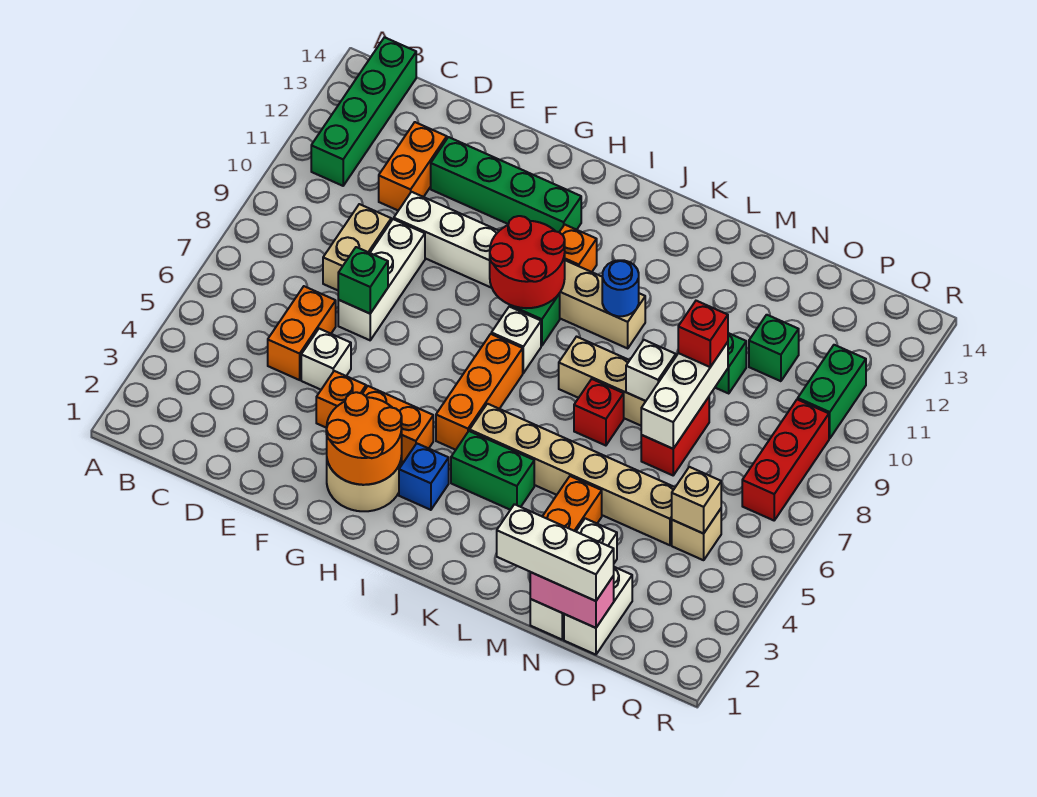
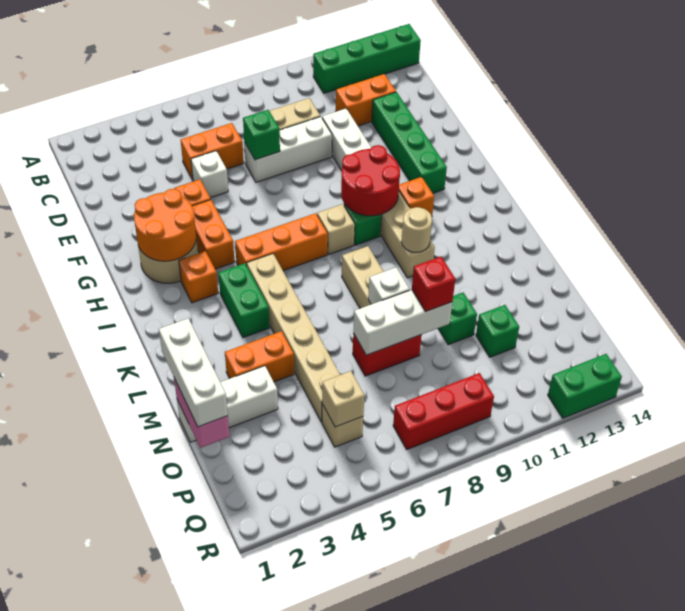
blue 1x1 brick [399,443,449,510] -> orange 1x1 brick [179,251,218,303]
white 1x1 brick [491,307,541,373] -> tan 1x1 brick [317,204,355,254]
blue 1x1 round brick [602,260,639,316] -> tan 1x1 round brick [401,207,432,252]
red 1x1 brick [574,379,624,446] -> none
white 1x2 brick [564,567,632,655] -> none
green 1x2 brick [798,345,866,439] -> green 1x2 brick moved to [548,354,622,418]

